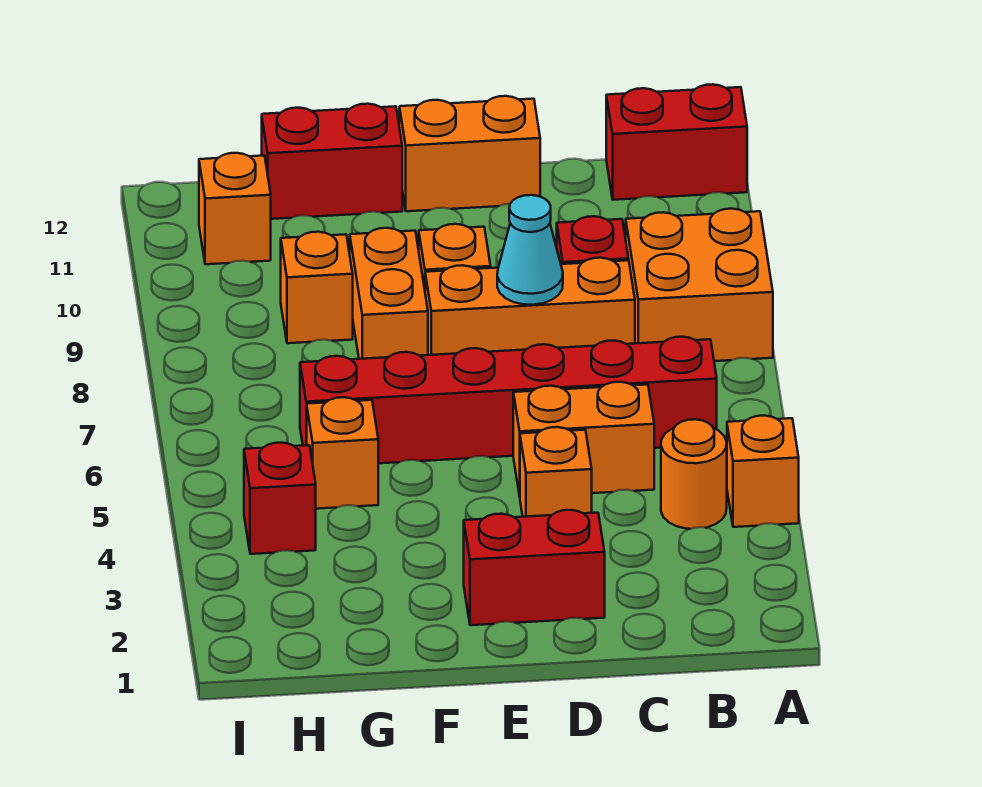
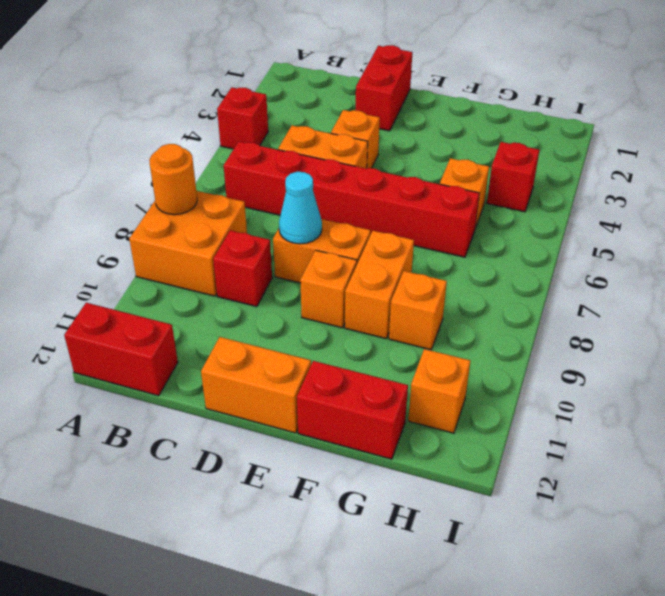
orange 1x1 brick [727,416,799,527] -> red 1x1 brick [217,87,268,149]
orange 1x1 round brick [661,419,727,529] -> orange 1x1 round brick moved to [149,144,197,215]
orange 1x3 brick [425,258,635,355] -> orange 1x2 brick [273,219,371,283]
red 1x2 brick [464,510,605,625] -> red 1x2 brick turned to [355,45,412,131]

